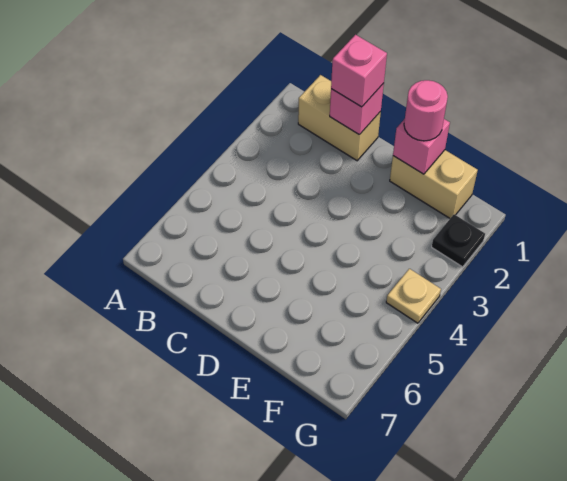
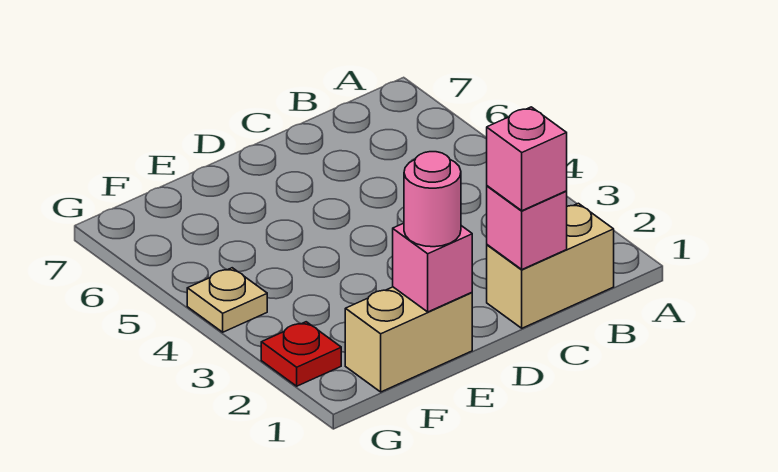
black 1x1 plate [432,214,485,267] -> red 1x1 plate [261,322,341,386]

